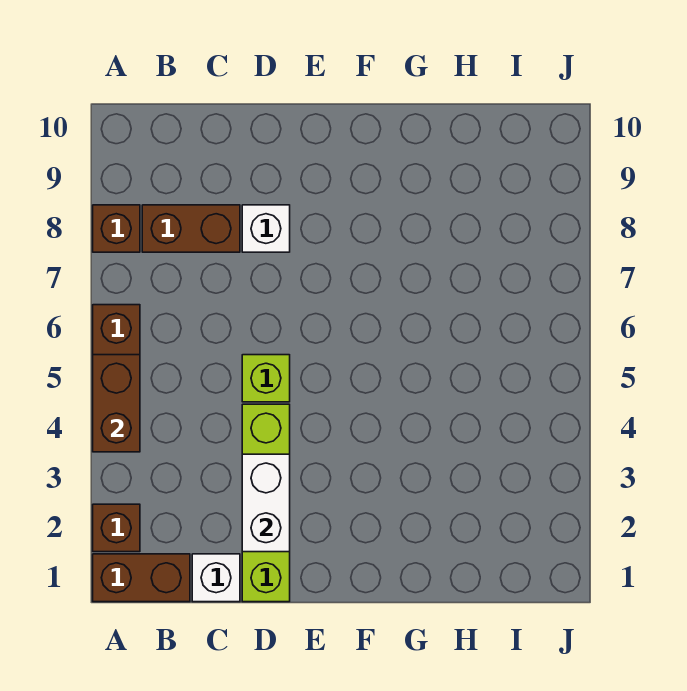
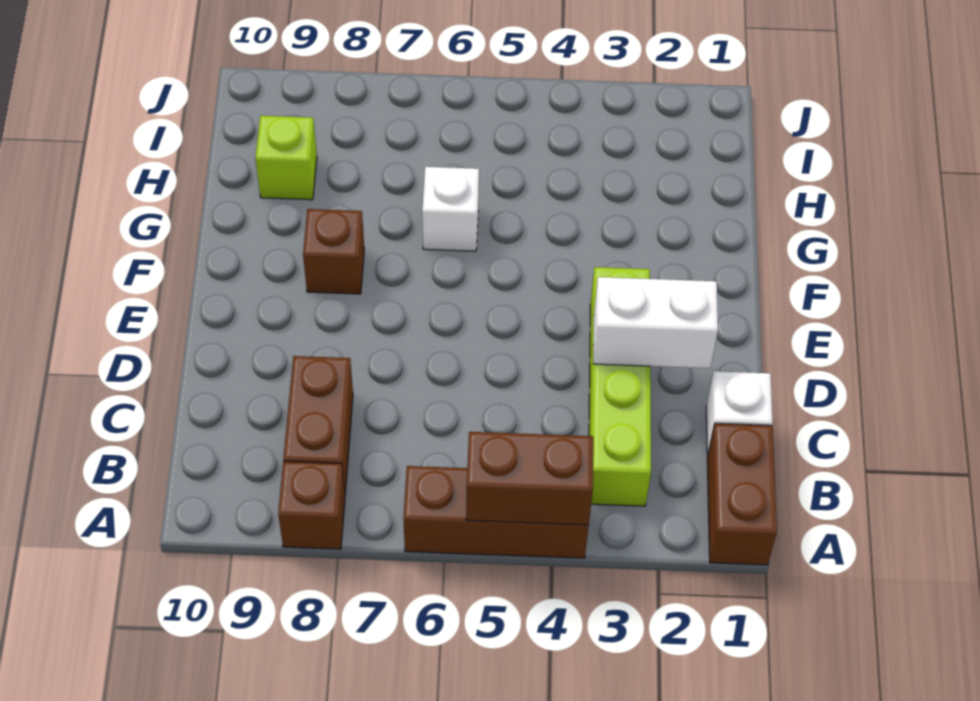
brown 1x1 brick [93,504,140,552] -> brown 1x1 brick moved to [303,209,364,294]
lime 1x4 brick [242,404,290,602] -> lime 1x4 brick turned to [589,267,651,506]
lime 1x1 brick [242,355,290,402] -> lime 1x1 brick moved to [255,116,317,200]
white 1x1 brick [242,205,290,252] -> white 1x1 brick moved to [422,167,479,251]

